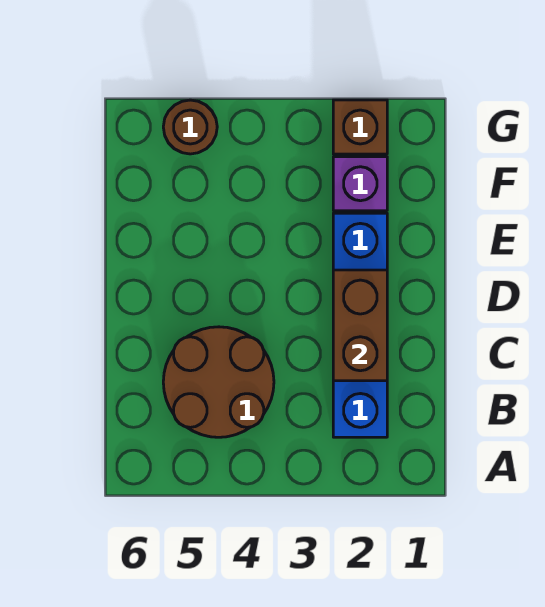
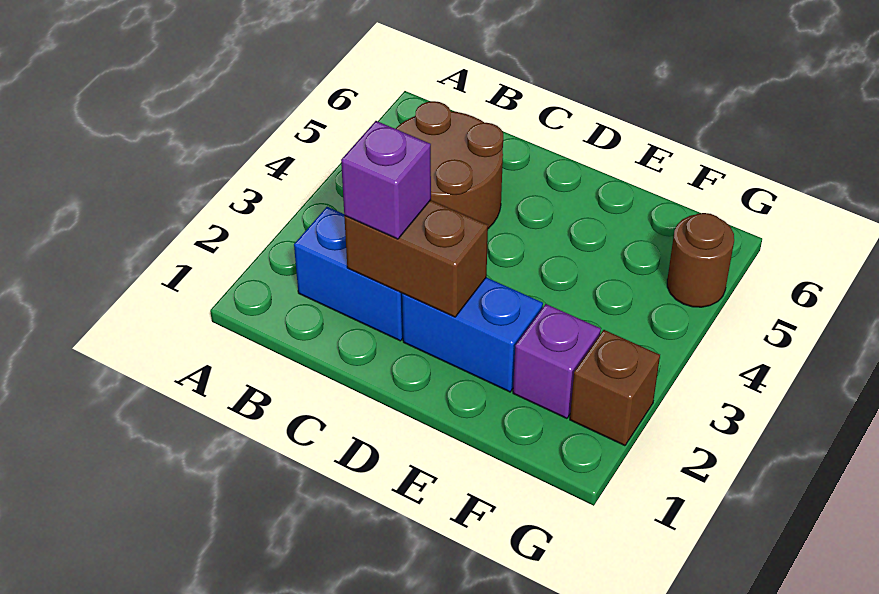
none -> purple 1x1 brick [341,121,431,239]

